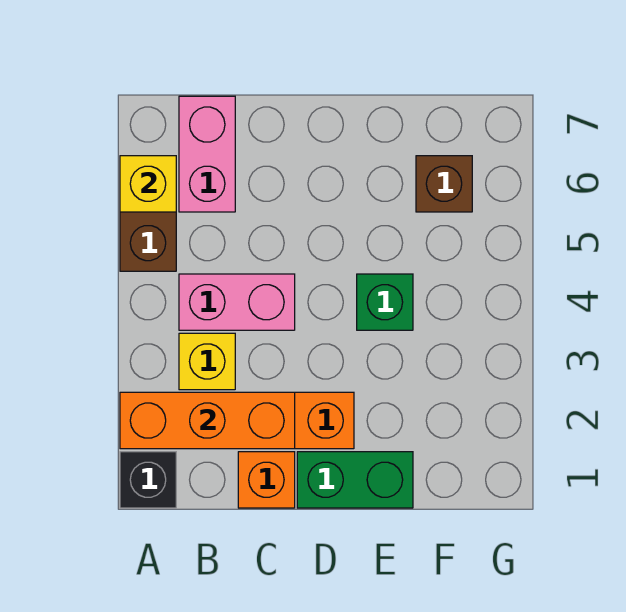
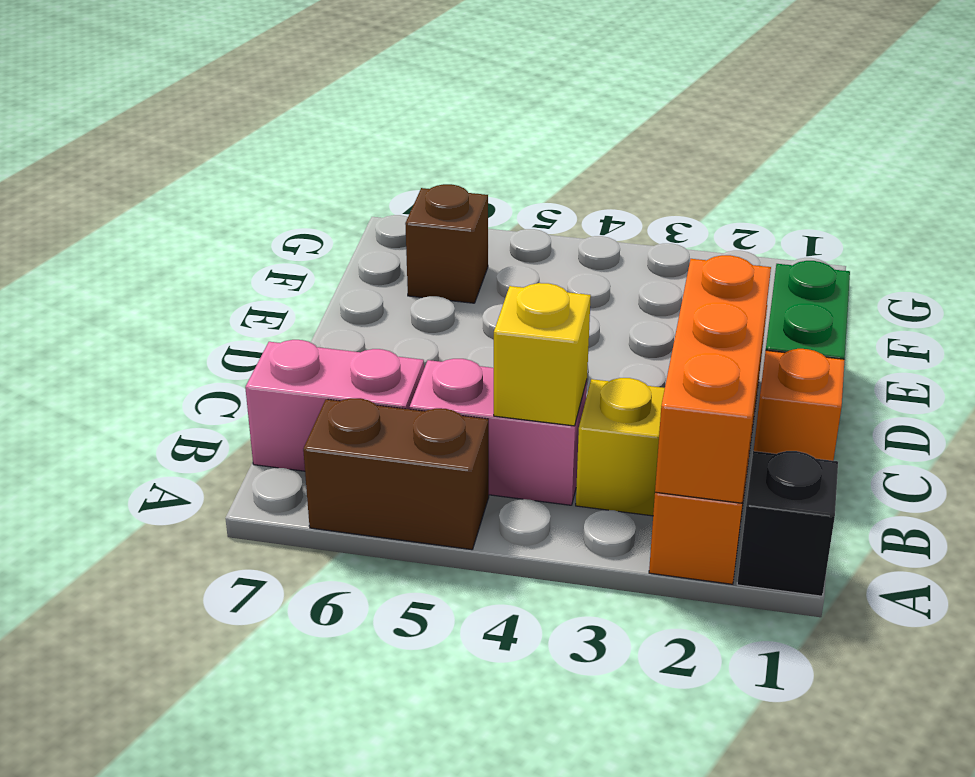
yellow 1x1 brick [120,156,176,212] -> yellow 1x1 brick moved to [494,283,591,426]
pink 1x2 brick [179,274,295,330] -> pink 1x2 brick turned to [410,359,587,505]
green 1x1 brick [357,274,413,330] -> none

